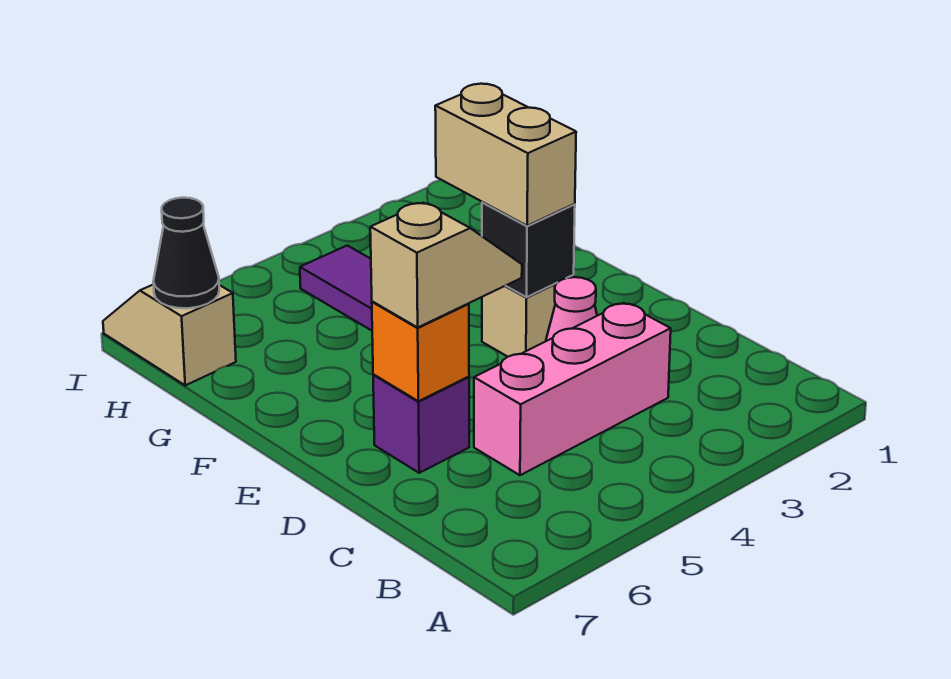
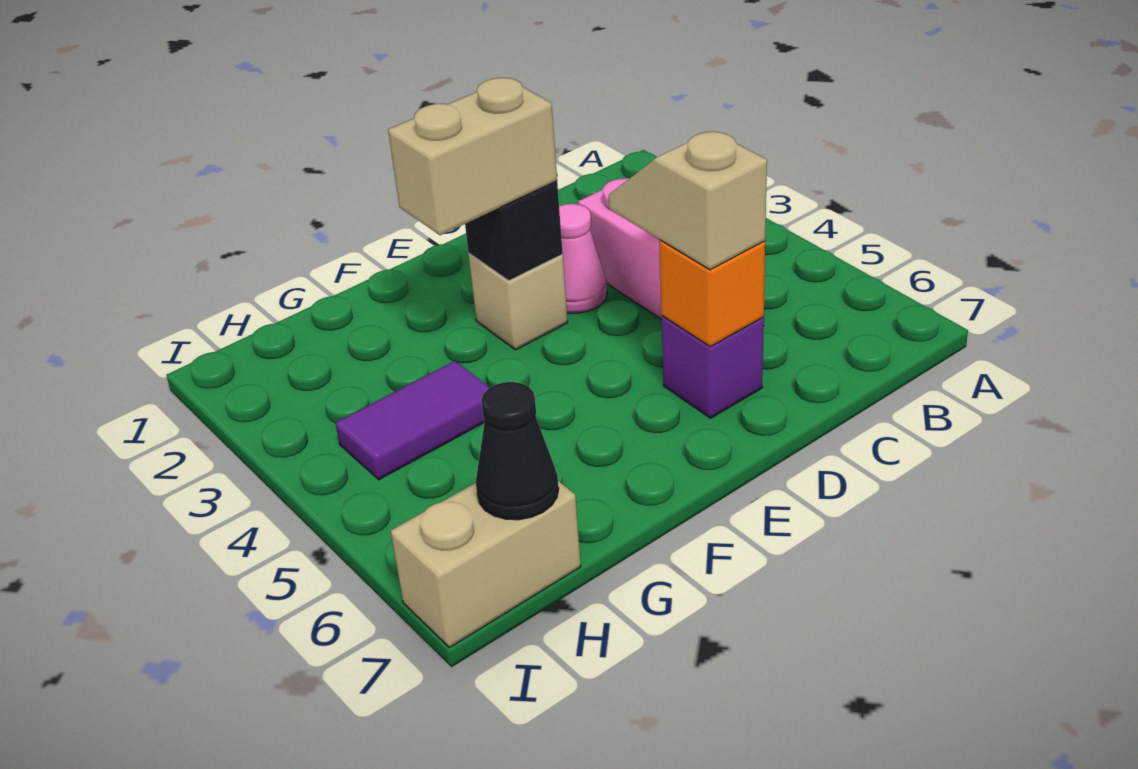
tan 1x2 slope [103,284,236,385] -> tan 1x2 brick [391,481,581,648]

